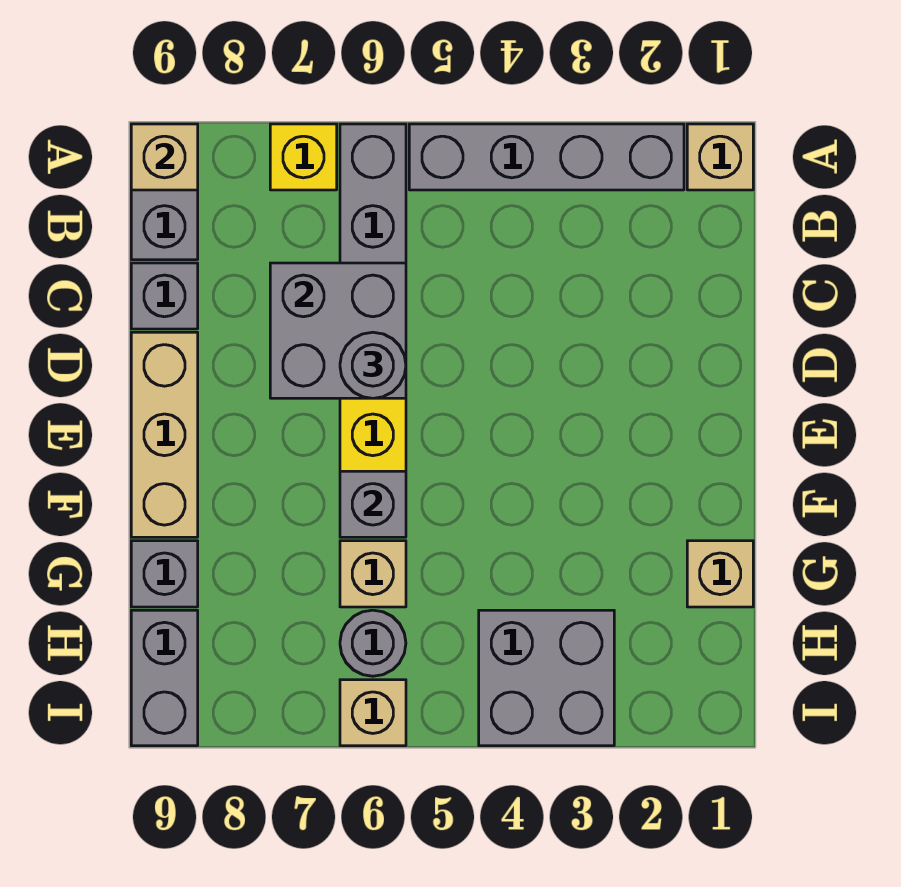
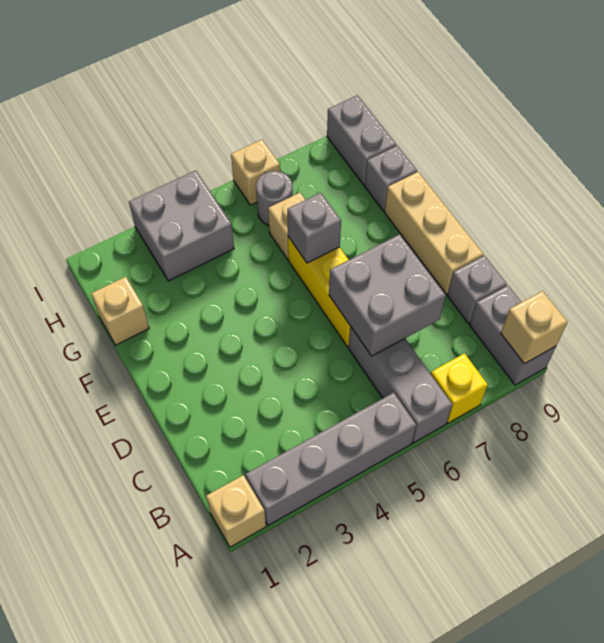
grey 1x1 round brick [340,332,406,398] -> none

